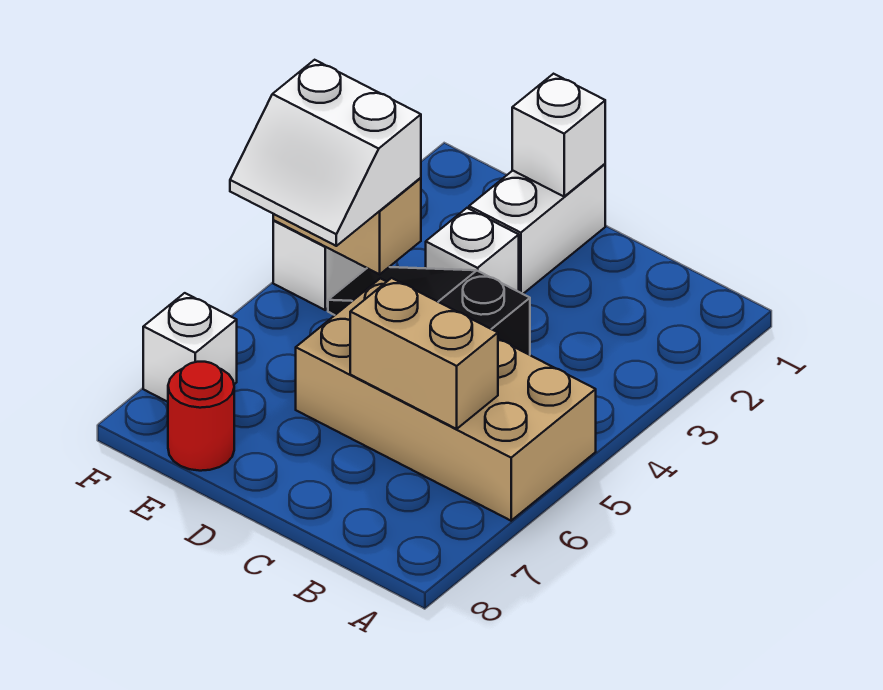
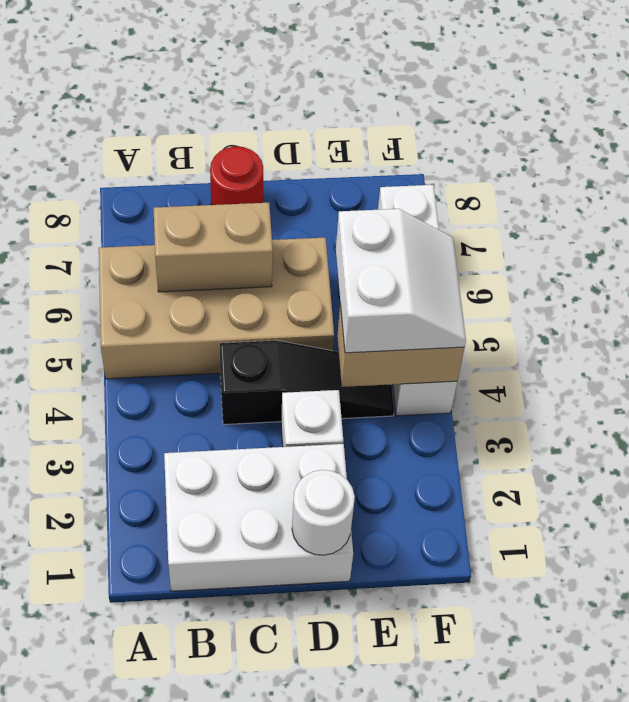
white 1x2 brick [469,164,605,294] -> white 2x3 brick [164,444,353,591]
white 1x1 brick [512,74,605,196] -> white 1x1 round brick [292,470,355,555]
white 2x2 slope [230,60,421,246] -> white 2x2 slope turned to [336,209,466,353]
red 1x1 round brick [168,362,234,471] -> red 1x1 round brick moved to [210,146,263,205]

